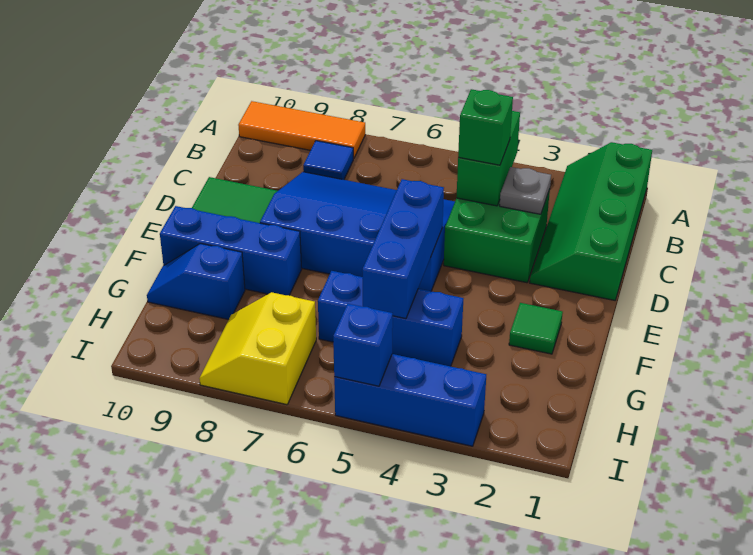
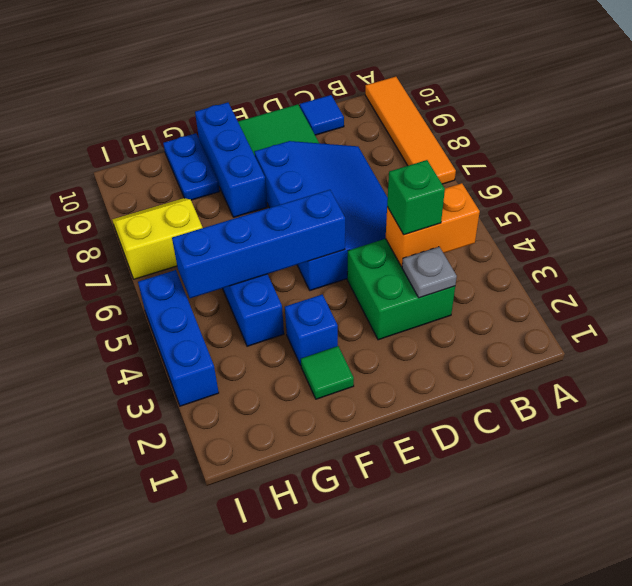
green 2x4 slope [530,142,652,300] -> none
orange 1x3 tile [238,101,365,159] -> orange 1x4 tile [365,77,456,184]
green 1x2 brick [456,111,520,206] -> orange 1x2 brick [386,183,480,267]
blue 1x1 tile [303,141,353,180] -> blue 1x1 tile moved to [300,95,344,135]
blue 1x3 brick [362,179,444,319] -> blue 1x4 brick [172,190,345,298]
blue 1x2 slope [147,244,245,320] -> blue 1x2 plate [163,133,220,200]
blue 1x1 brick [333,304,393,386] -> blue 1x1 brick moved to [285,295,338,365]

